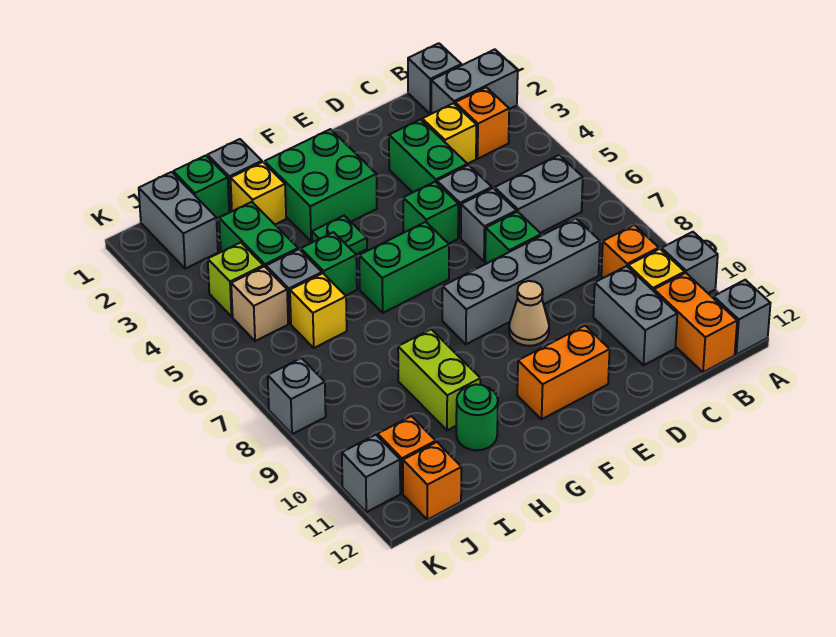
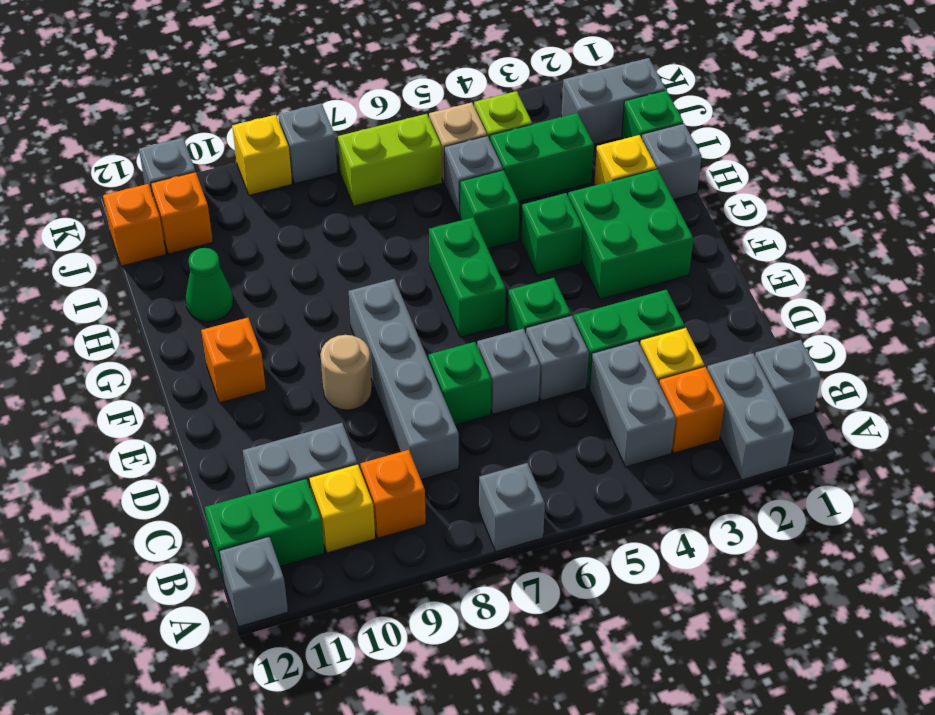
grey 1x1 brick [662,232,718,293] -> grey 1x1 brick moved to [479,463,545,552]
grey 1x2 brick [495,155,583,233] -> grey 1x2 brick moved to [590,341,676,467]
orange 1x2 brick [654,273,737,372] -> green 1x2 brick [205,479,324,581]
tan 1x1 cone [509,281,549,346] -> tan 1x1 round brick [320,335,372,410]
orange 1x2 brick [517,326,610,419] -> orange 1x1 brick [201,318,266,403]
green 1x1 plate [312,216,367,254] -> green 1x1 brick [521,193,583,275]
lime 1x2 brick [398,329,480,430] -> lime 1x2 brick moved to [338,114,442,206]
green 1x1 round brick [456,384,498,450] -> green 1x1 cone [186,248,233,322]
yellow 1x1 brick [290,273,347,348] -> yellow 1x1 brick moved to [232,115,292,195]

